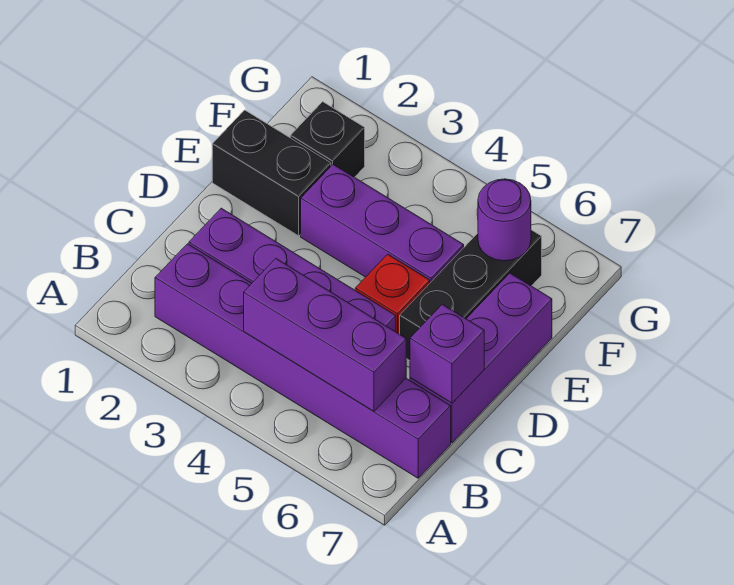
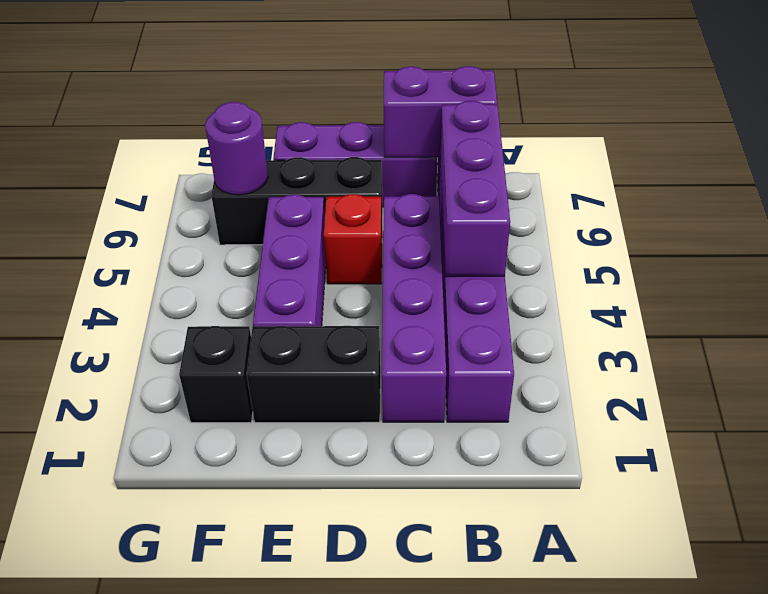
purple 1x1 brick [410,304,484,403] -> purple 1x2 brick [384,66,497,157]
black 1x2 brick [212,110,331,236] -> black 1x2 brick turned to [247,326,380,423]

